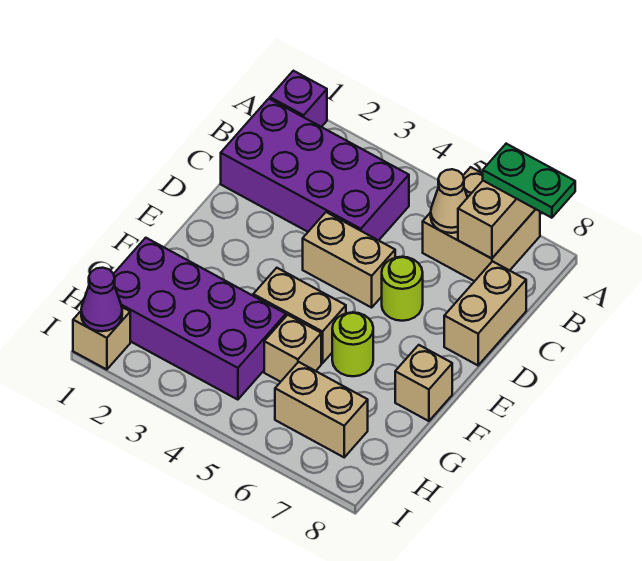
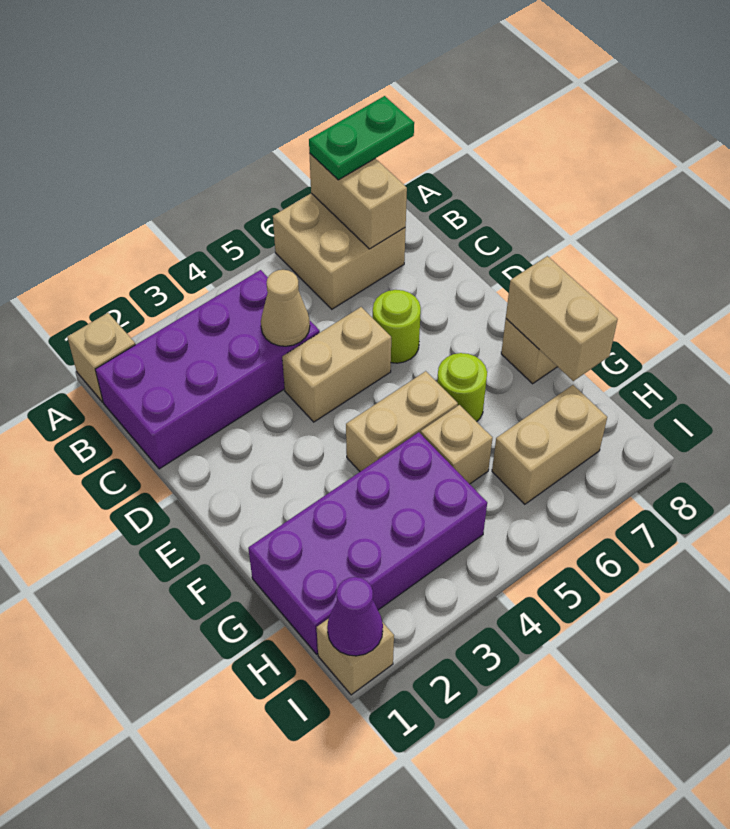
purple 1x1 brick [270,71,327,127] -> tan 1x1 brick [67,313,135,402]
tan 1x1 cone [431,169,468,233] -> tan 1x1 cone moved to [261,270,310,346]
tan 1x2 brick [444,261,526,365] -> tan 1x2 brick moved to [506,256,618,381]

